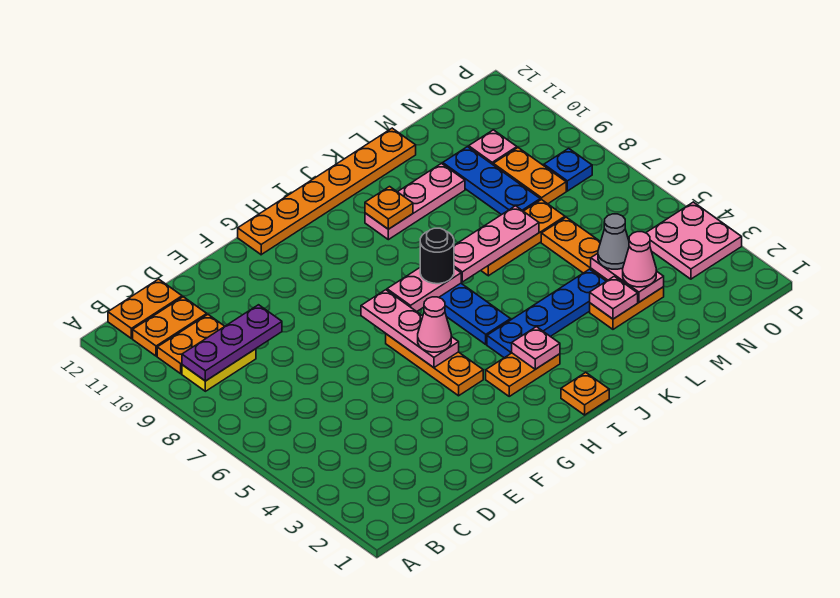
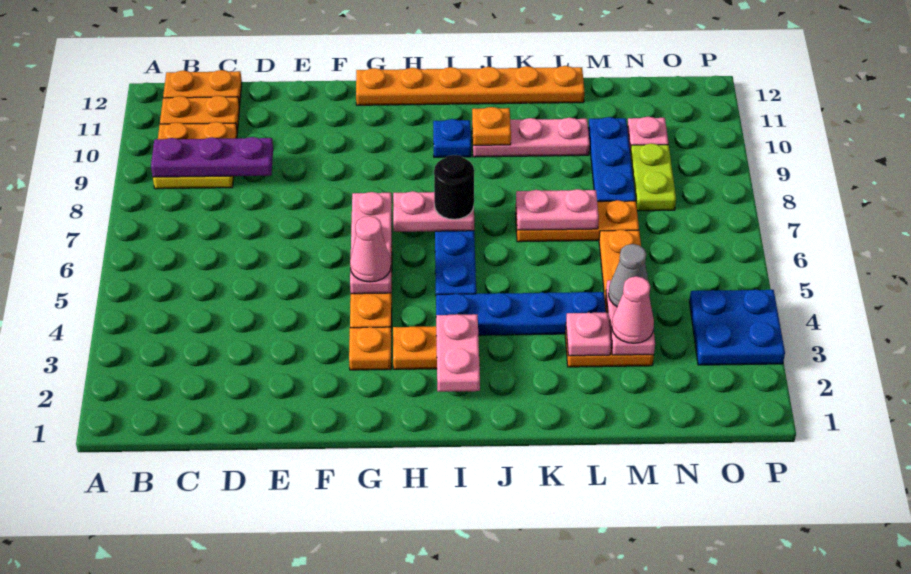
orange 1x1 plate [561,372,609,415] -> orange 1x1 plate moved to [349,327,391,370]
pink 1x1 plate [512,327,560,369] -> pink 1x2 plate [436,314,480,392]
pink 1x3 plate [454,206,539,282] -> pink 1x2 plate [516,189,599,230]
orange 1x2 plate [493,148,566,204] -> lime 1x2 plate [630,143,676,211]
pink 2x2 plate [646,202,742,279] -> blue 2x2 plate [689,290,785,365]
blue 1x1 plate [544,148,592,191] -> blue 1x1 plate moved to [433,119,471,157]

